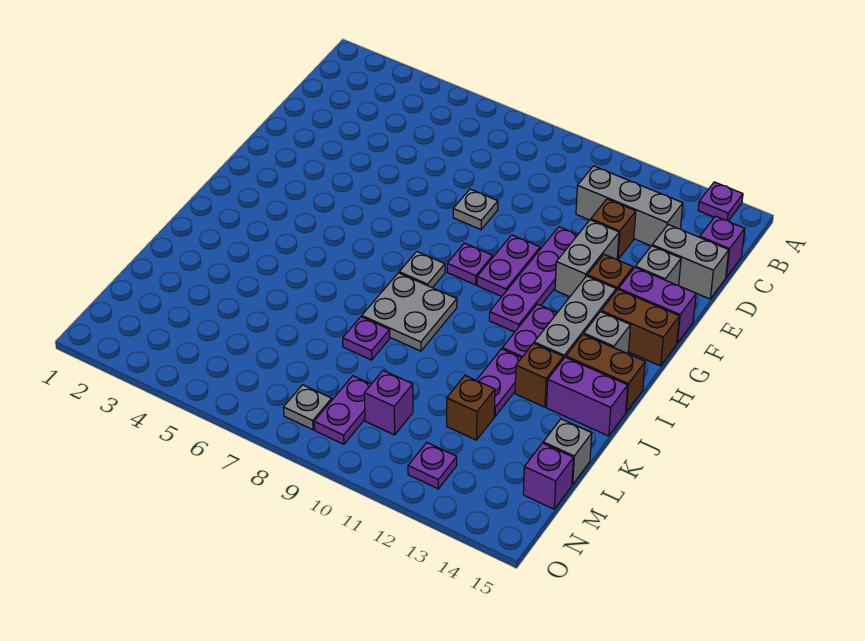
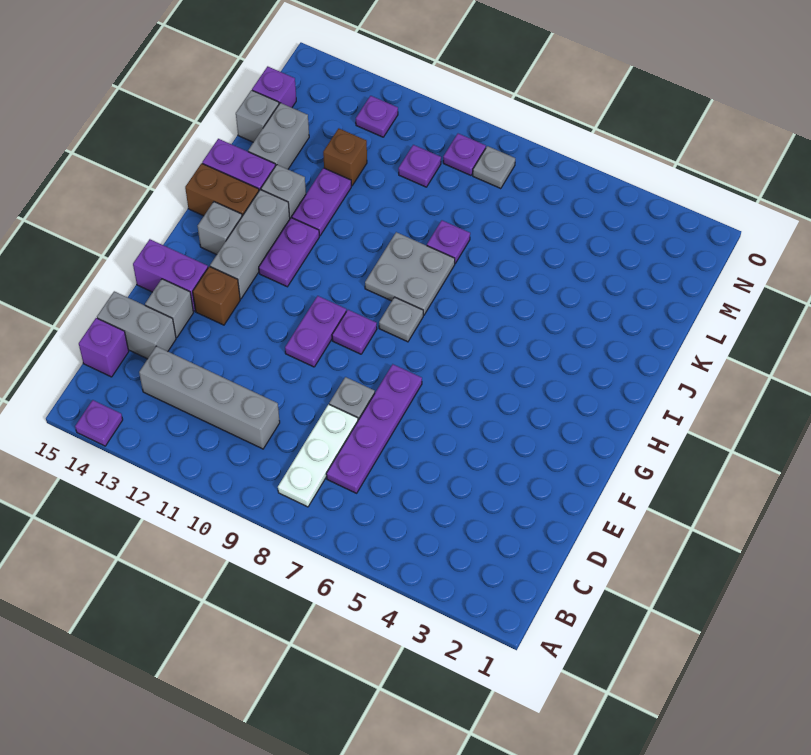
none -> white 1x3 plate [278,404,358,507]
grey 1x3 brick [576,166,683,246] -> grey 1x4 brick [139,346,280,449]
brown 1x1 brick [591,199,636,260] -> none
purple 1x4 plate [489,227,577,332] -> purple 1x4 plate moved to [326,364,422,493]
grey 1x2 brick [555,220,619,297] -> grey 1x2 brick moved to [248,103,309,169]
brown 1x2 brick [601,290,679,366] -> none
brown 1x1 brick [515,343,563,407] -> grey 1x1 brick [261,165,306,218]
purple 1x2 plate [314,376,371,444] -> purple 1x1 plate [443,134,486,175]
purple 1x1 brick [364,370,413,435] -> purple 1x1 plate [398,145,441,187]

